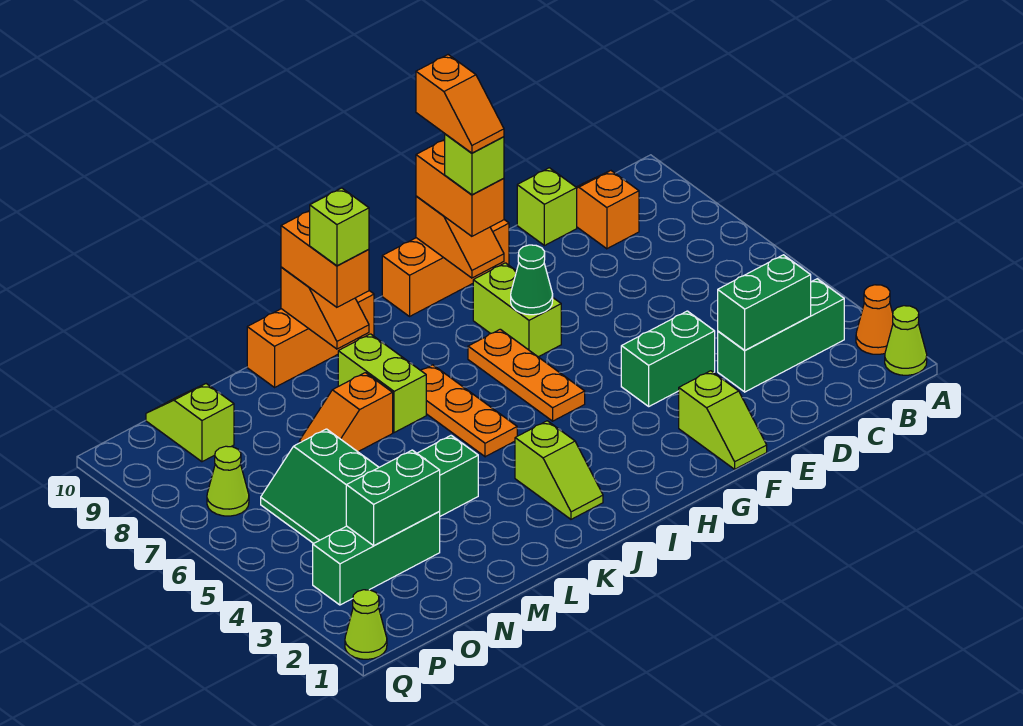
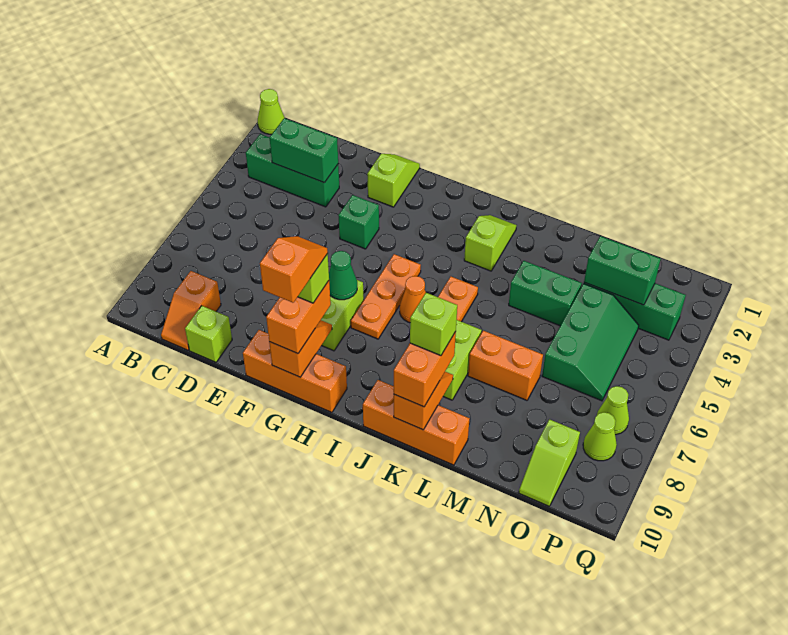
orange 1x1 cone [856,285,893,354] -> orange 1x1 cone moved to [400,276,426,323]
green 1x2 brick [621,311,715,406] -> green 1x1 brick [338,195,379,249]
orange 1x2 slope [299,373,393,452] -> orange 1x2 brick [468,331,543,400]
lime 1x1 cone [345,590,387,659] -> lime 1x1 cone moved to [583,412,617,461]

